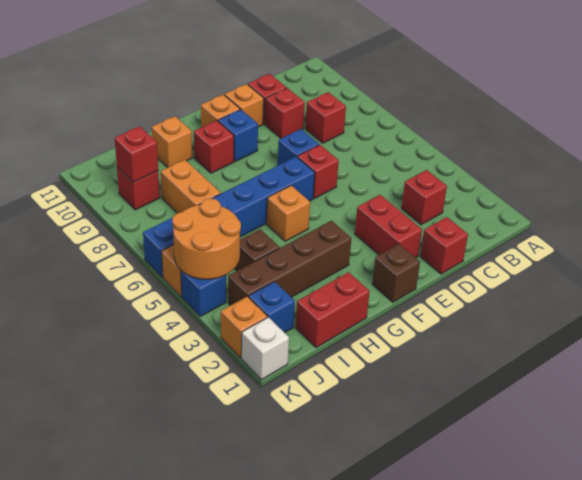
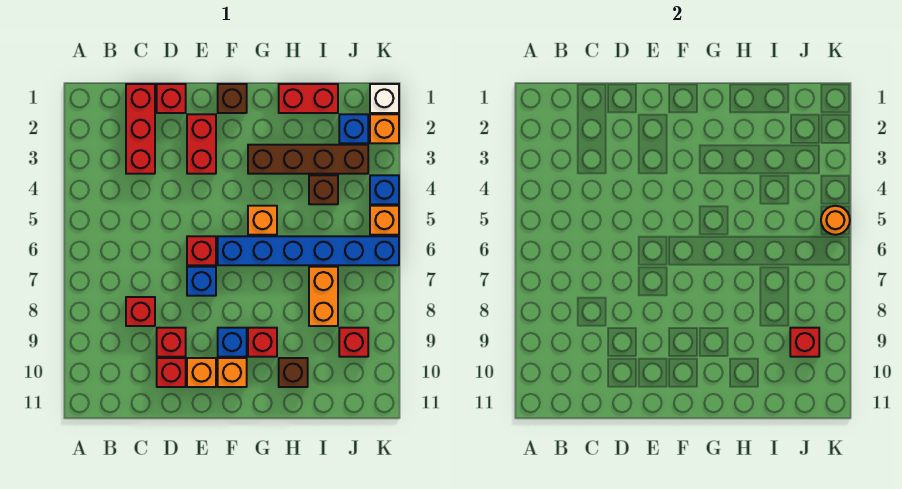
red 1x1 brick [401,170,447,225] -> red 1x3 brick [126,84,155,174]
orange 1x1 brick [152,116,192,168] -> brown 1x1 brick [279,358,308,387]
orange 2x2 round brick [172,198,241,279] -> orange 1x1 round brick [821,206,850,235]

